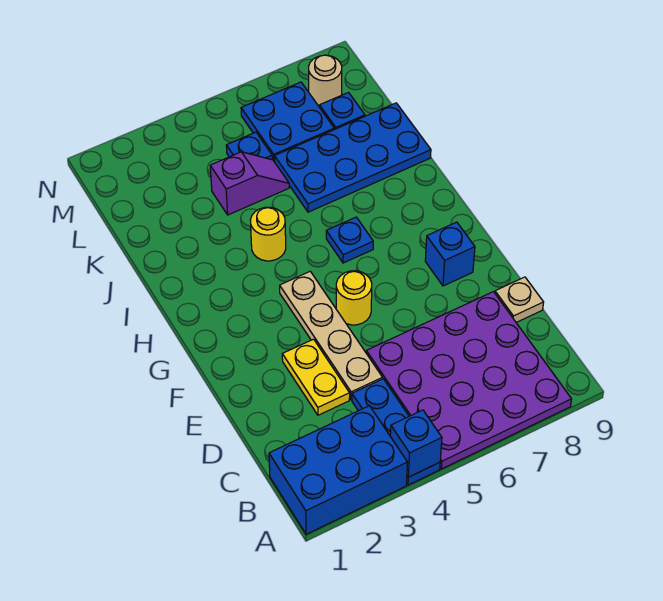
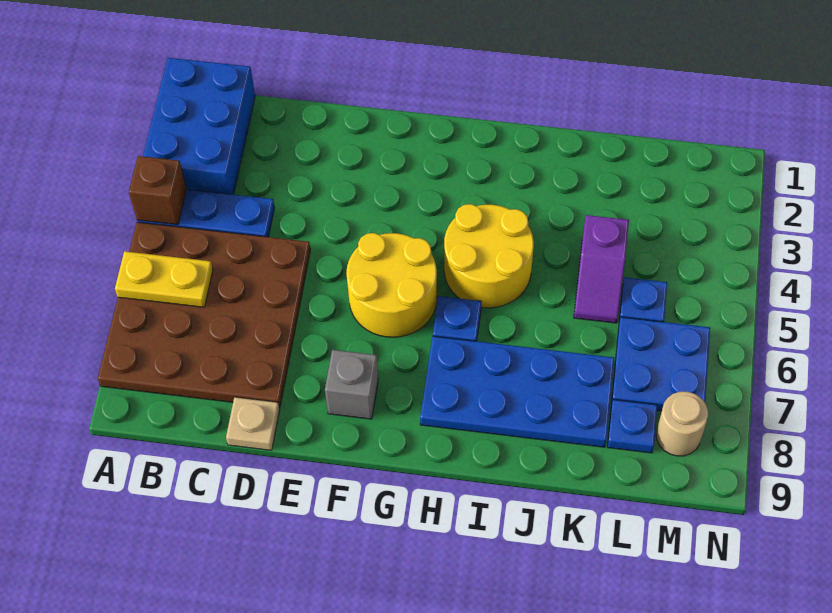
blue 1x1 brick [390,410,442,477] -> brown 1x1 brick [129,156,187,225]
purple 4x4 plate [366,292,572,469] -> brown 4x4 plate [98,222,310,408]
yellow 1x2 plate [282,339,350,415] -> yellow 1x2 plate moved to [115,251,213,307]
tan 1x4 plate [280,272,383,400] -> none
yellow 1x1 round brick [336,271,372,325] -> yellow 2x2 round brick [346,233,437,337]
blue 1x1 brick [425,222,475,286] -> grey 1x1 brick [325,350,378,419]
yellow 1x1 round brick [250,207,286,261] -> yellow 2x2 round brick [444,204,534,308]
blue 2x4 plate [274,103,431,212] -> blue 2x4 plate turned to [420,336,614,447]

